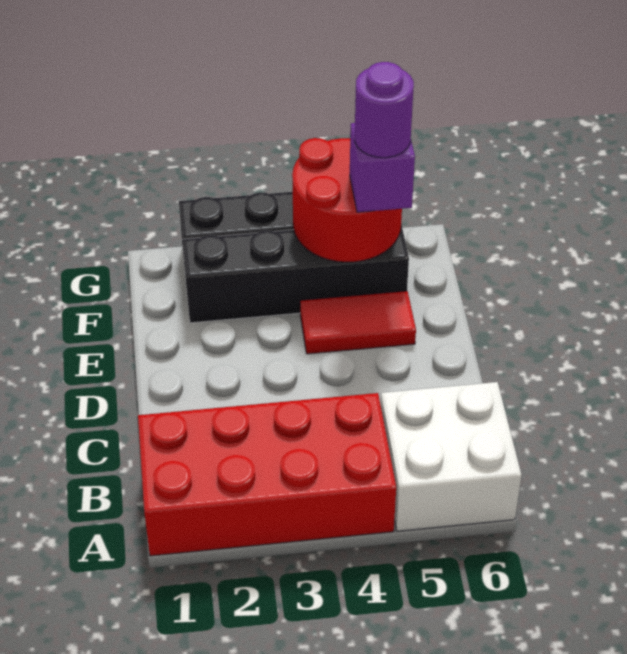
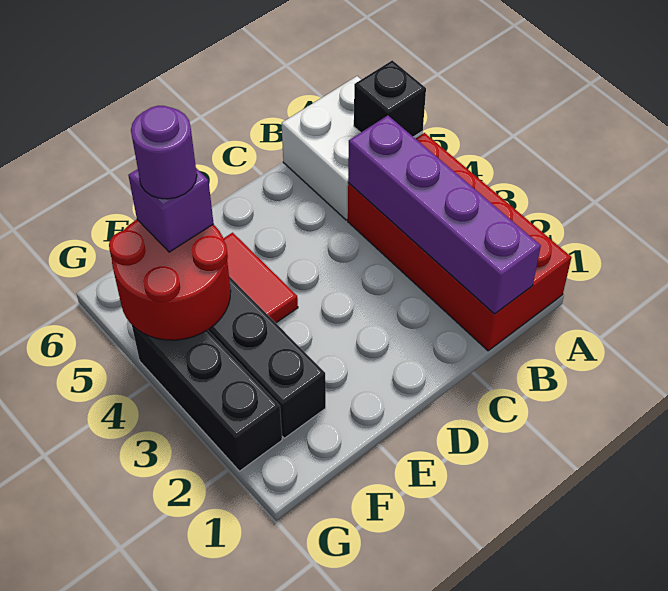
none -> black 1x1 brick [354,60,426,137]
none -> purple 1x4 brick [348,115,541,314]

